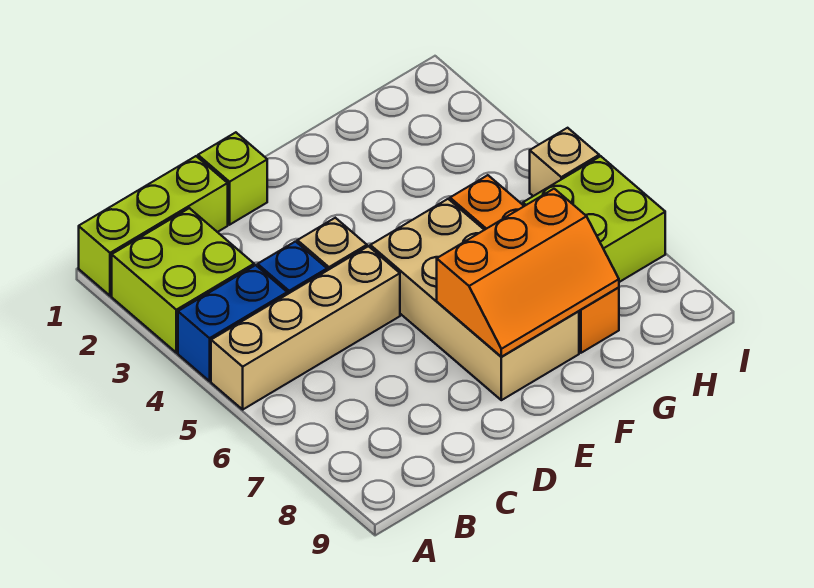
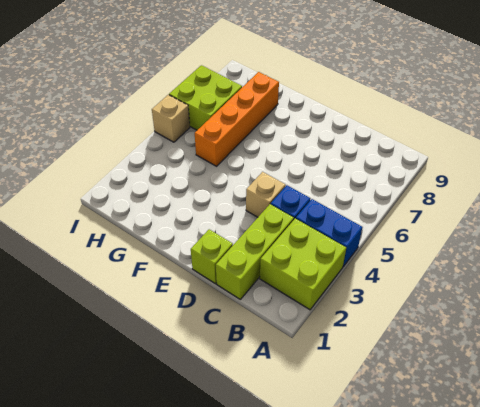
lime 1x3 brick [79,156,228,296] -> lime 1x3 brick turned to [216,204,294,299]
tan 1x4 brick [211,246,400,409] -> none
tan 2x4 brick [370,199,579,400] -> none
orange 2x3 slope [437,189,619,357] -> none

